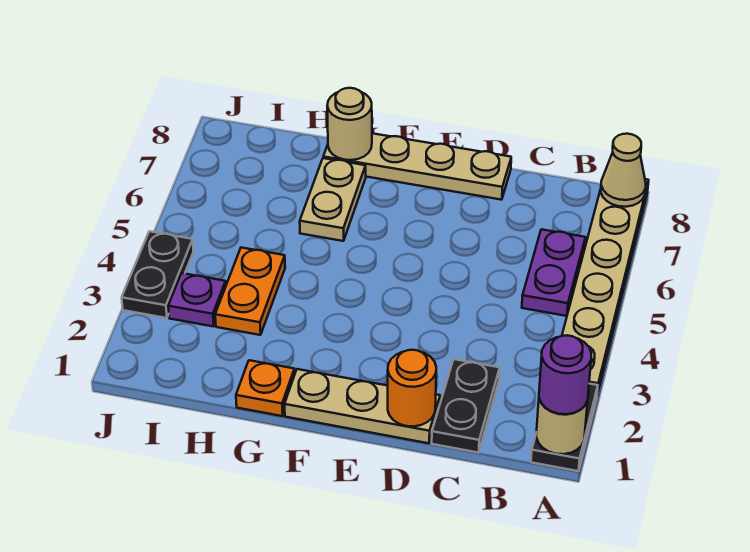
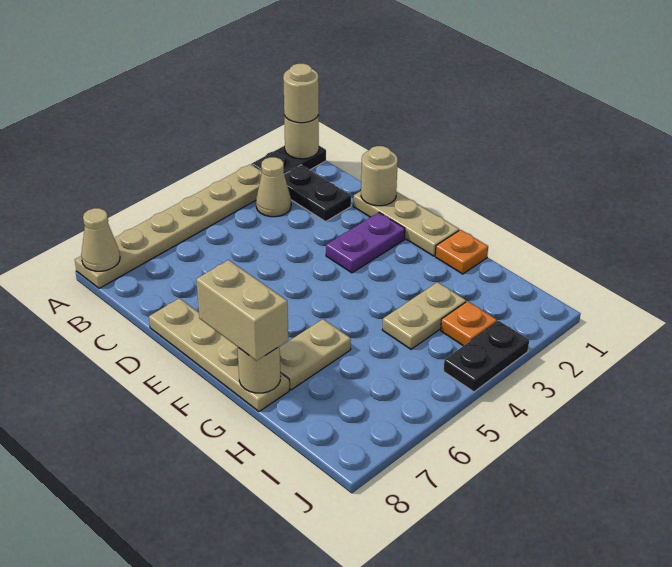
purple 1x1 round brick [539,335,591,414] -> tan 1x1 round brick [283,64,319,123]
none -> tan 1x1 cone [256,157,291,217]
purple 1x2 plate [522,229,585,316] -> purple 1x2 plate moved to [326,213,405,273]
black 1x2 plate [432,359,500,453] -> black 1x2 plate turned to [284,165,351,221]
orange 1x1 round brick [388,350,436,427] -> tan 1x1 round brick [361,146,398,206]
none -> tan 1x2 brick [196,260,288,361]
orange 1x2 plate [215,248,285,335] -> tan 1x2 plate [382,282,466,349]
purple 1x1 plate [168,273,226,327] -> orange 1x1 plate [441,301,497,346]

